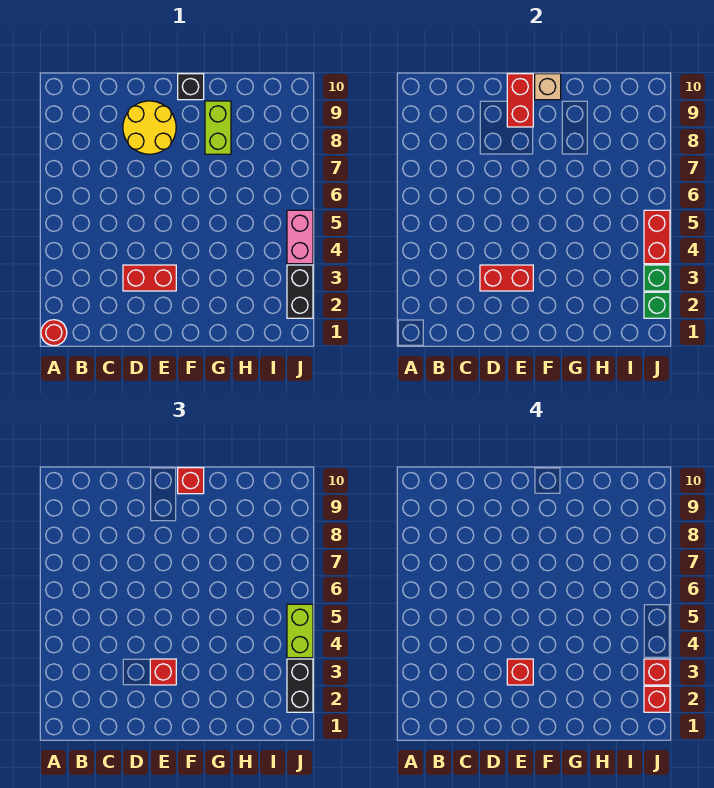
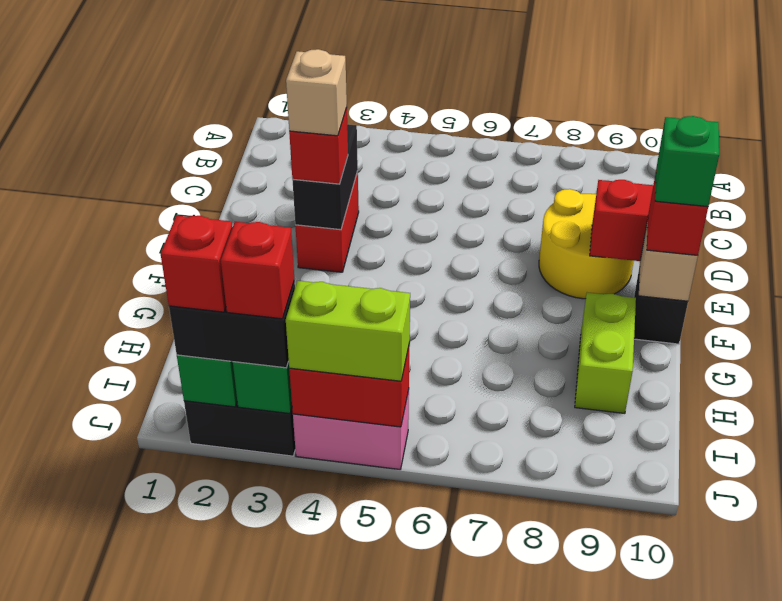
red 1x1 round brick [41,320,67,346] -> none
red 1x2 brick [480,265,533,291] -> black 1x2 brick [292,124,358,230]
red 1x1 brick [507,659,533,685] -> tan 1x1 brick [286,49,347,136]
none -> green 1x1 brick [655,116,719,207]
lime 1x2 brick [205,101,231,154] -> lime 1x2 brick turned to [575,293,636,413]

